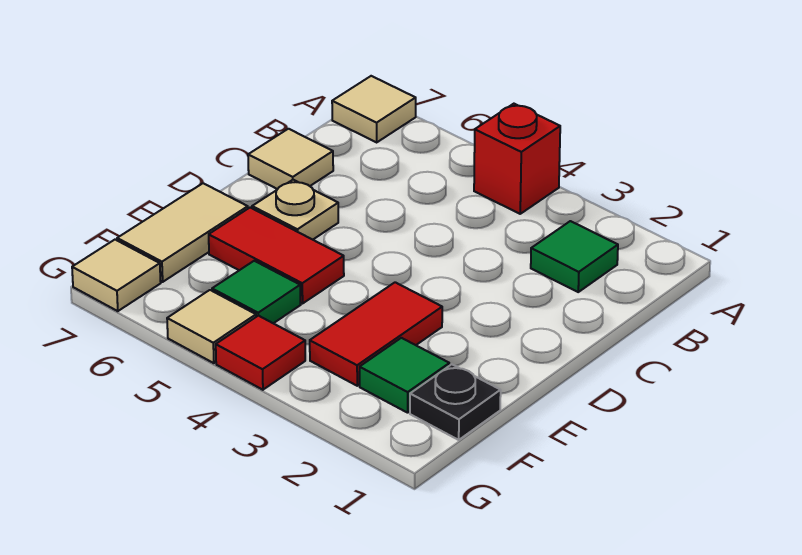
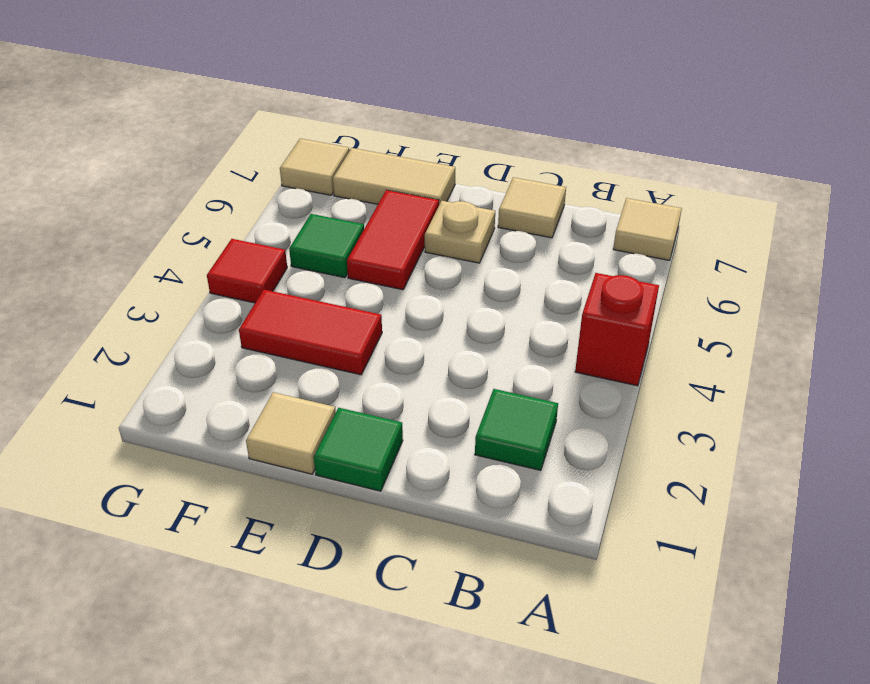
black 1x1 plate [410,364,501,440] -> none
green 1x1 tile [360,338,449,413] -> green 1x1 tile moved to [314,408,403,491]
tan 1x1 tile [167,290,256,363] -> tan 1x1 tile moved to [246,392,336,474]

